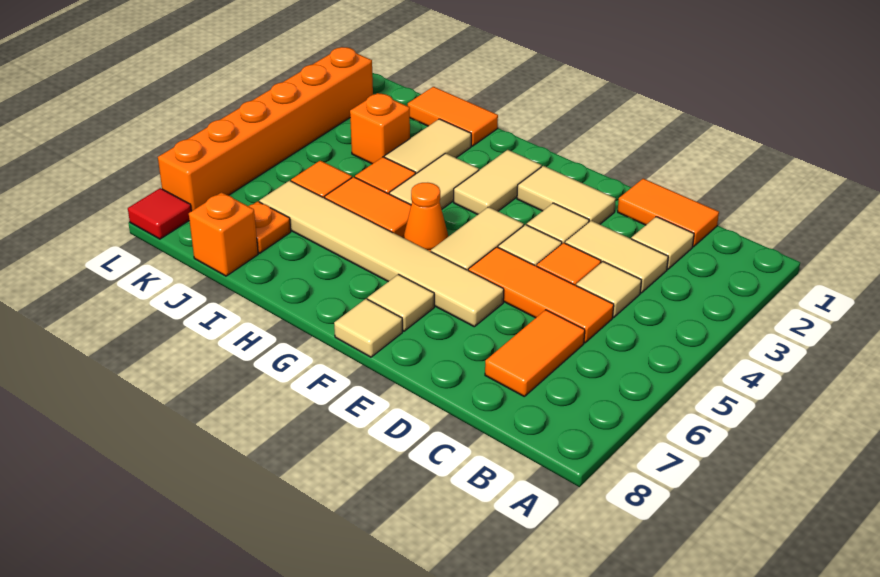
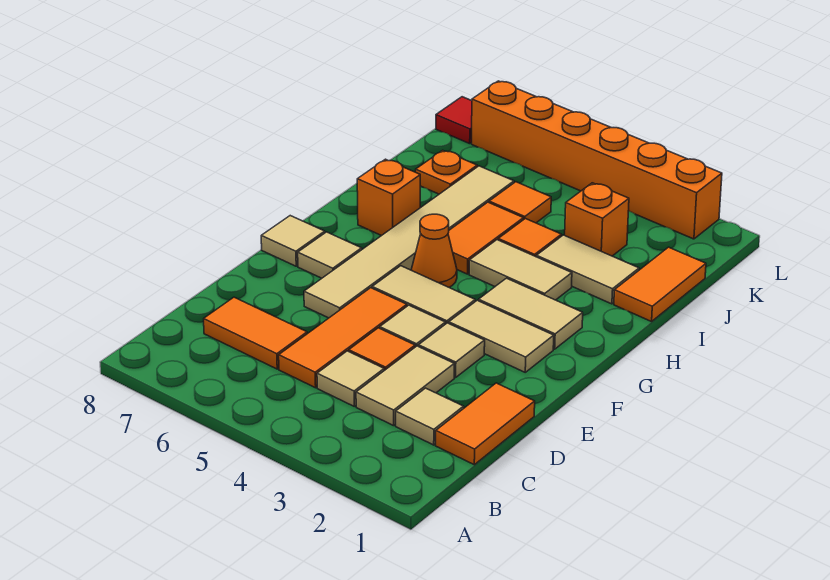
tan 1x2 tile [517,166,616,224] -> tan 1x2 tile turned to [449,300,554,372]
orange 1x1 brick [189,192,258,276] -> orange 1x1 brick moved to [357,159,420,236]

